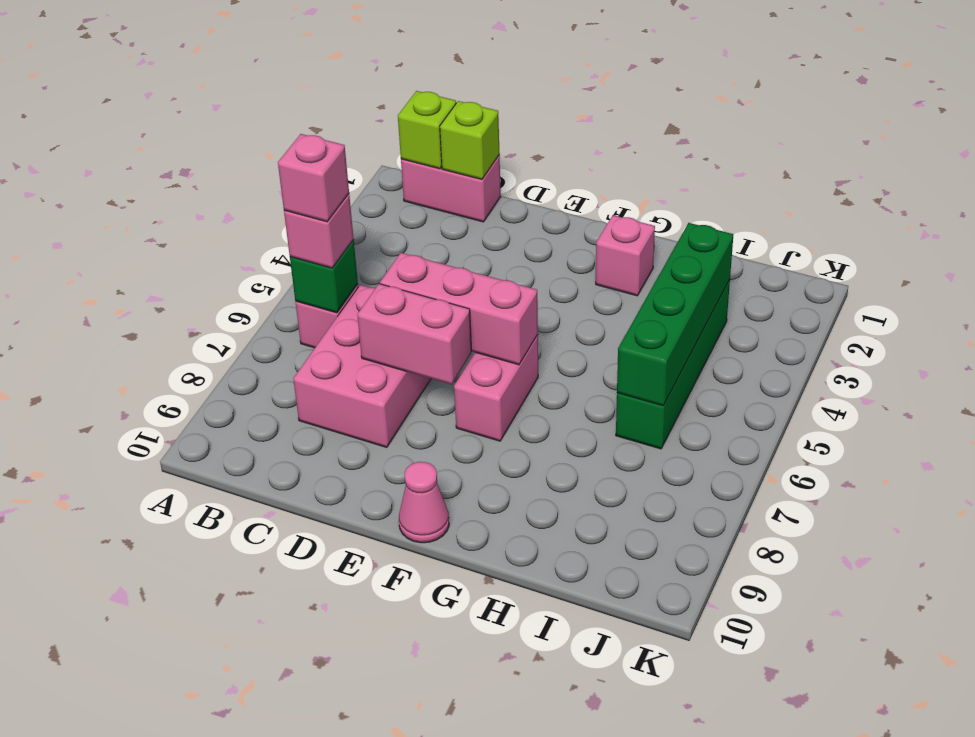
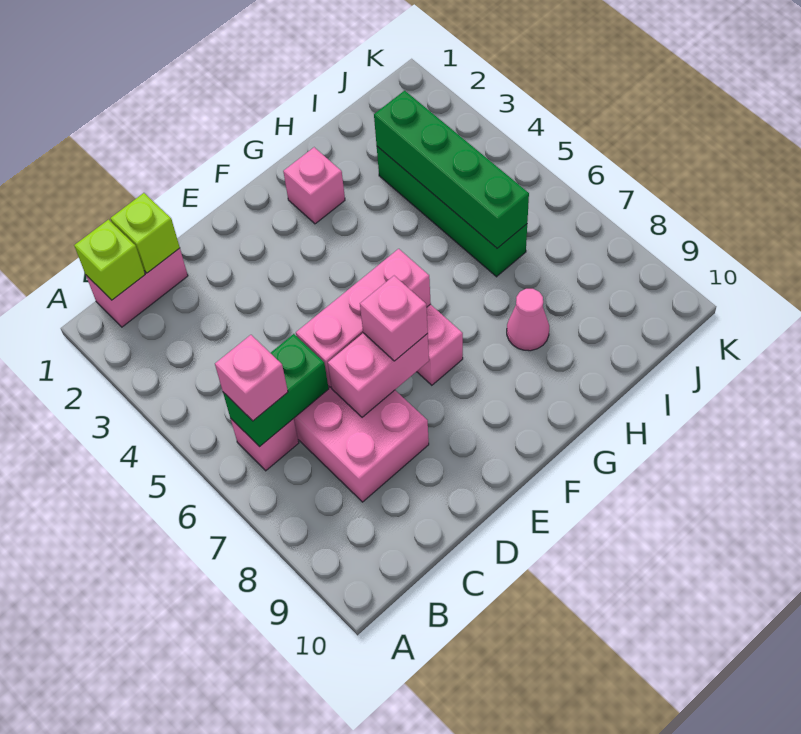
green 1x1 brick [290,240,358,313] -> green 1x2 brick [223,334,329,447]
pink 1x1 brick [278,134,349,222] -> pink 1x1 brick moved to [360,276,428,361]
pink 1x1 cone [399,462,449,543] -> pink 1x1 cone moved to [507,289,549,351]

